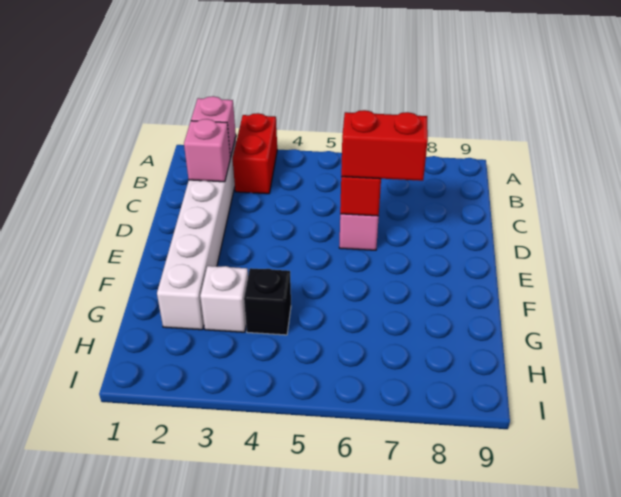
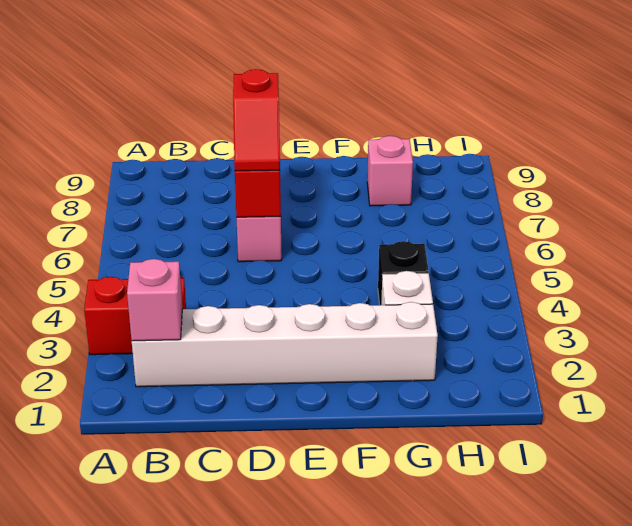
pink 1x1 brick [184,119,231,182] -> pink 1x1 brick moved to [367,136,413,206]
red 1x2 brick [341,110,428,181] -> red 1x2 slope [233,69,280,171]

